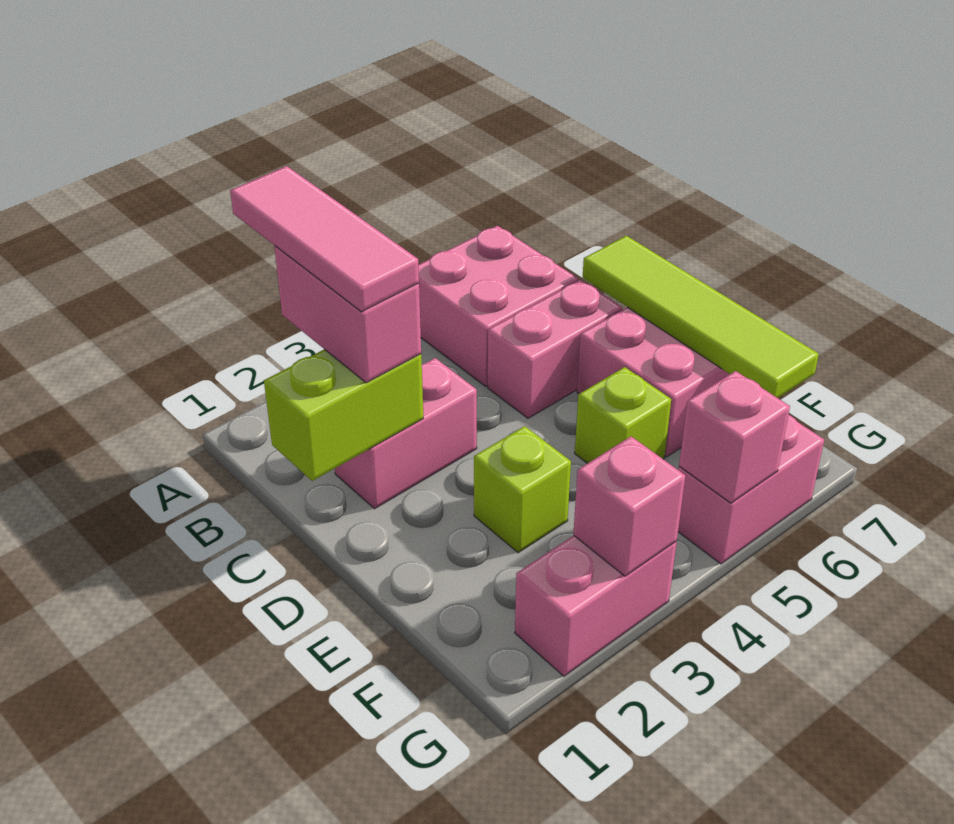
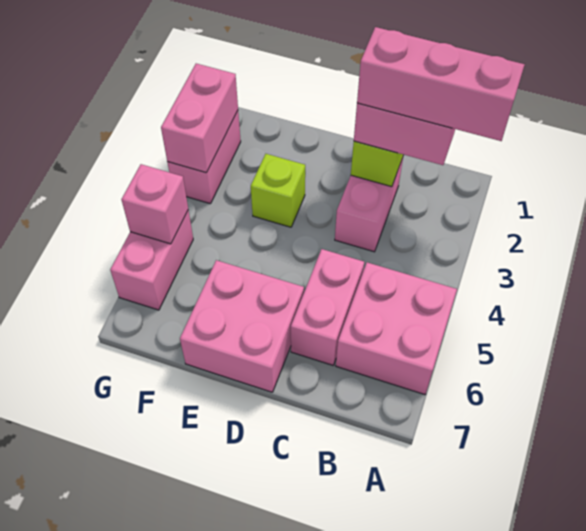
pink 1x3 tile [230,166,419,312] -> pink 1x3 brick [357,27,525,141]
lime 1x4 tile [583,236,819,398] -> none
lime 1x1 brick [575,367,671,463] -> none
pink 1x1 brick [573,436,685,576] -> pink 1x2 brick [161,64,238,173]

